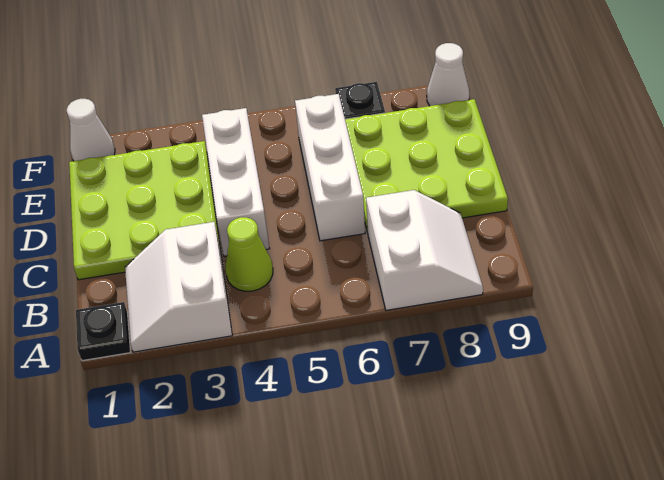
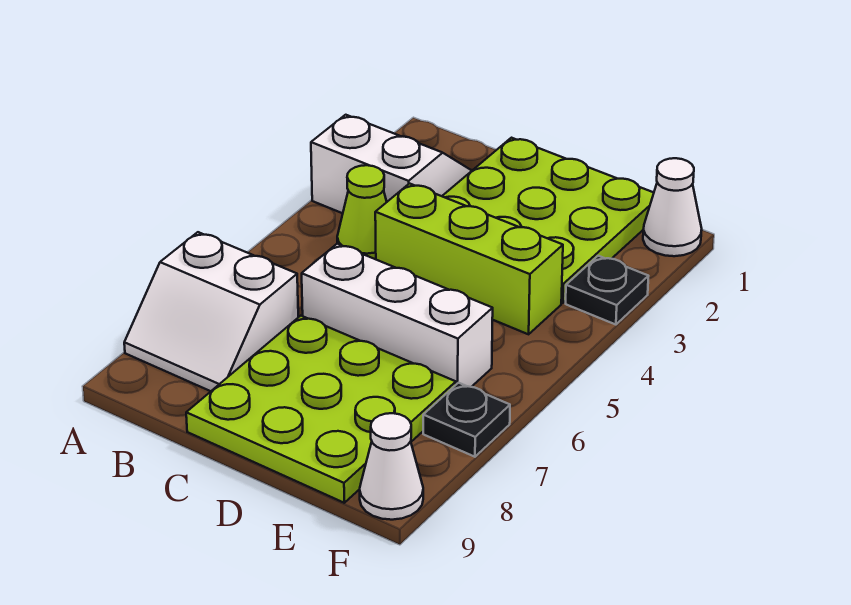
black 1x1 plate [76,302,130,361] -> black 1x1 plate moved to [566,256,648,325]
white 1x3 brick [202,108,270,256] -> lime 1x3 brick [375,184,563,334]

